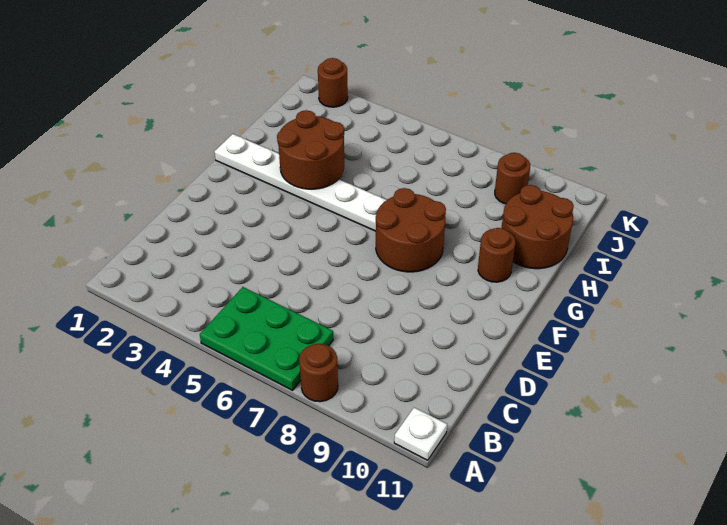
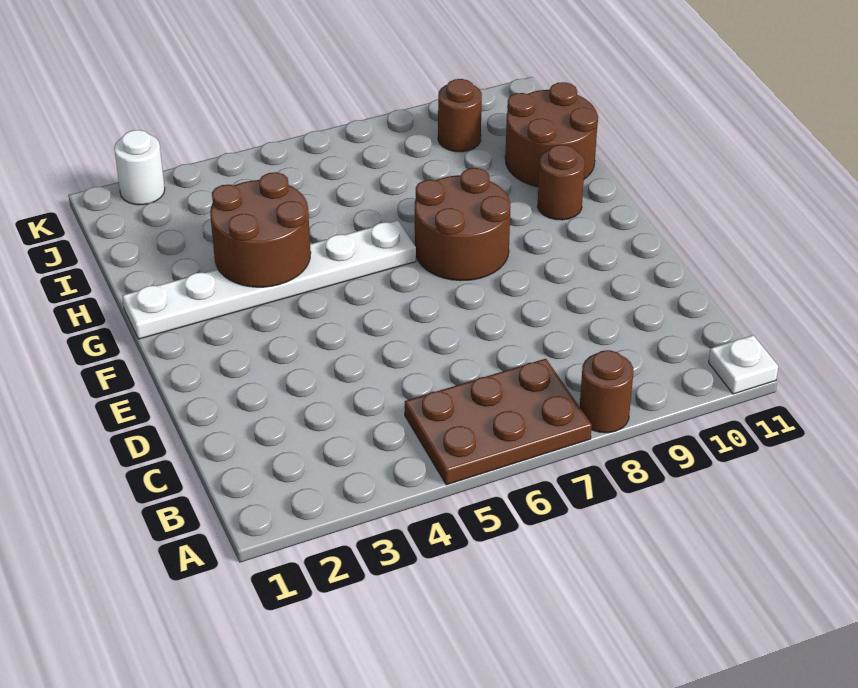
green 2x3 plate [200,287,333,390] -> brown 2x3 plate [405,359,592,485]
brown 1x1 round brick [318,58,348,107] -> white 1x1 round brick [114,130,165,205]

